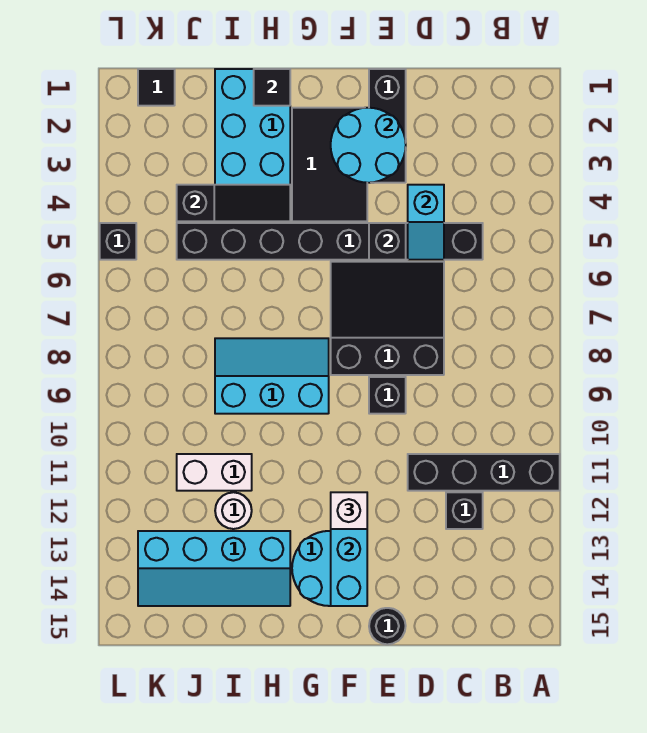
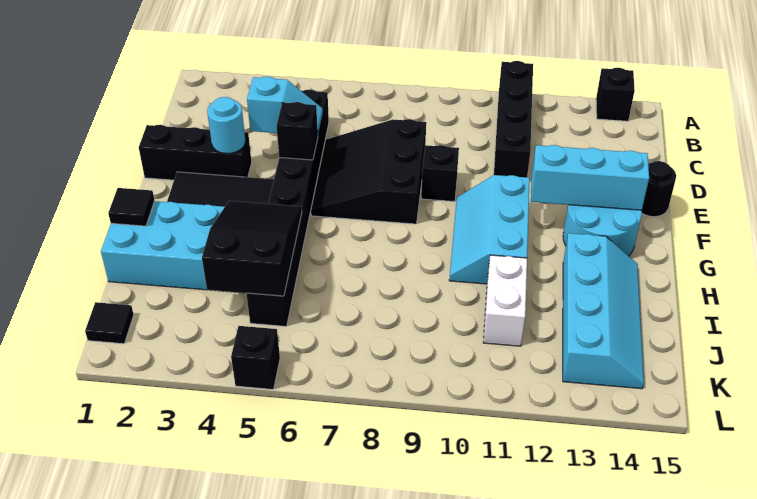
black 1x1 brick [446,492,483,529] -> black 1x1 brick moved to [596,68,635,121]
cyan 2x2 round brick [331,108,406,183] -> cyan 1x1 round brick [207,97,245,153]
white 1x1 brick [331,492,367,529] -> none
cyan 2x3 slope [215,338,329,414] -> cyan 2x3 slope moved to [449,175,530,284]
black 1x3 slope [177,185,290,221] -> black 2x3 slope [202,201,302,296]
white 1x1 round brick [215,492,252,529] -> none

